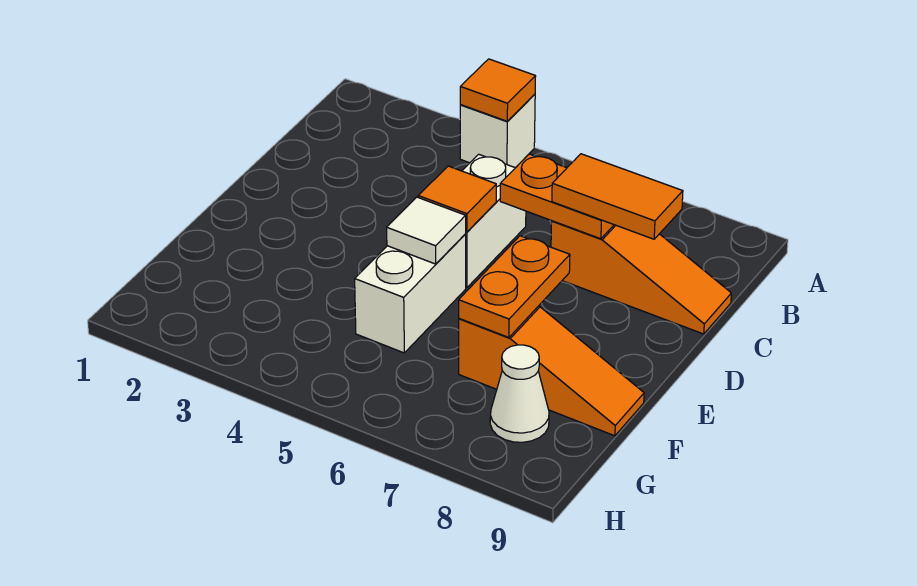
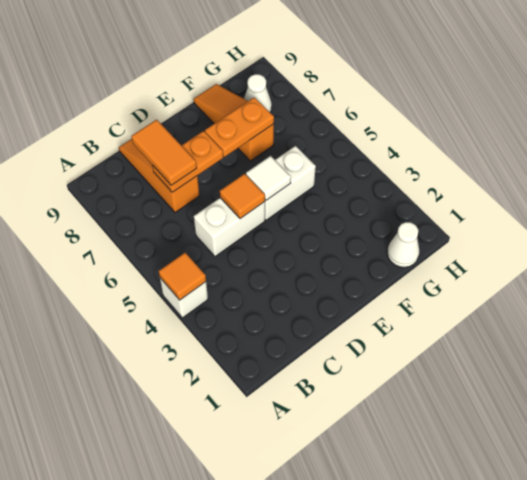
orange 1x2 plate [500,154,614,239] -> orange 1x2 plate turned to [152,131,223,192]
none -> white 1x1 cone [387,222,419,267]

